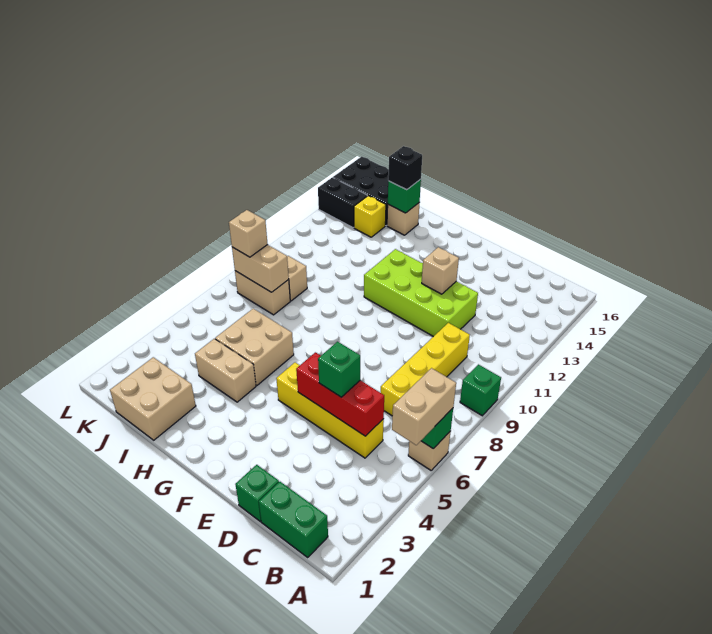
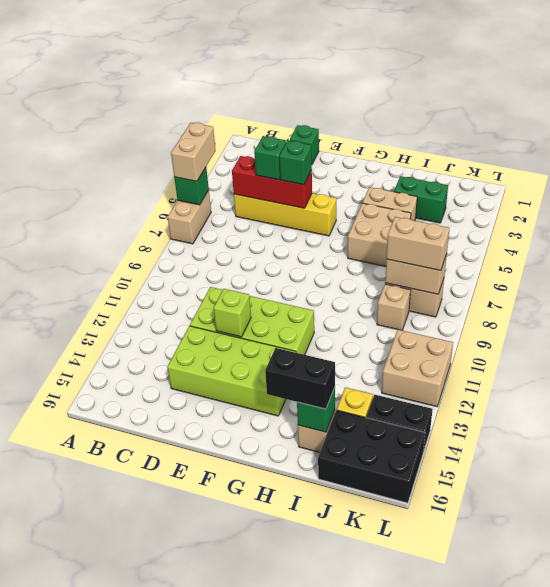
tan 1x1 brick [408,431,451,470] -> tan 1x2 brick [168,190,211,244]
green 1x1 brick [460,364,501,416] -> green 1x1 brick moved to [279,141,312,185]
green 1x2 brick [259,482,328,557] -> green 1x2 brick moved to [394,176,448,223]
yellow 1x4 brick [381,323,470,416] -> none
none -> lime 2x4 brick [167,326,296,416]
tan 1x1 brick [422,247,459,294] -> lime 1x1 brick [214,289,251,337]
tan 2x2 brick [110,357,196,440] -> tan 2x2 brick moved to [382,330,453,407]
black 1x1 brick [388,146,422,190] -> black 1x2 brick [265,348,335,409]
tan 1x1 brick [229,210,268,257] -> tan 1x2 brick [387,217,450,271]

